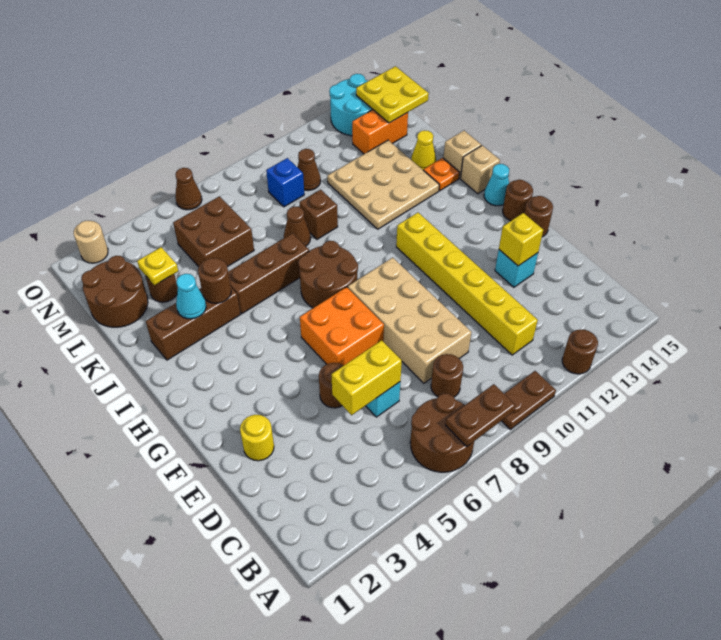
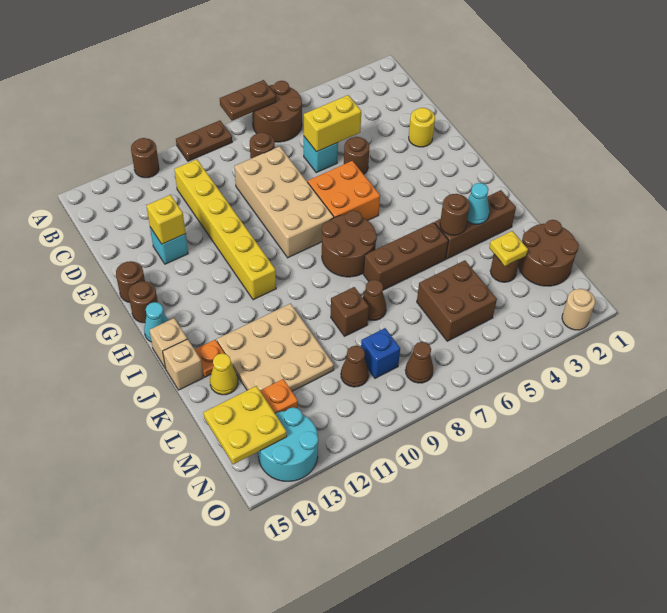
brown 1x1 cone [175,168,202,210] -> brown 1x1 cone moved to [405,342,433,383]

